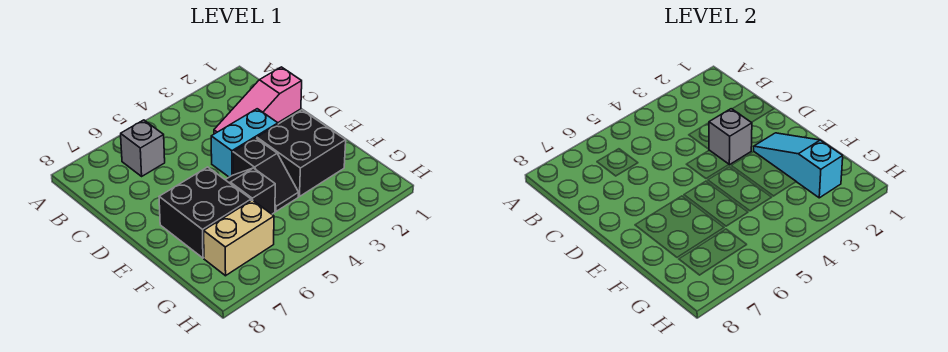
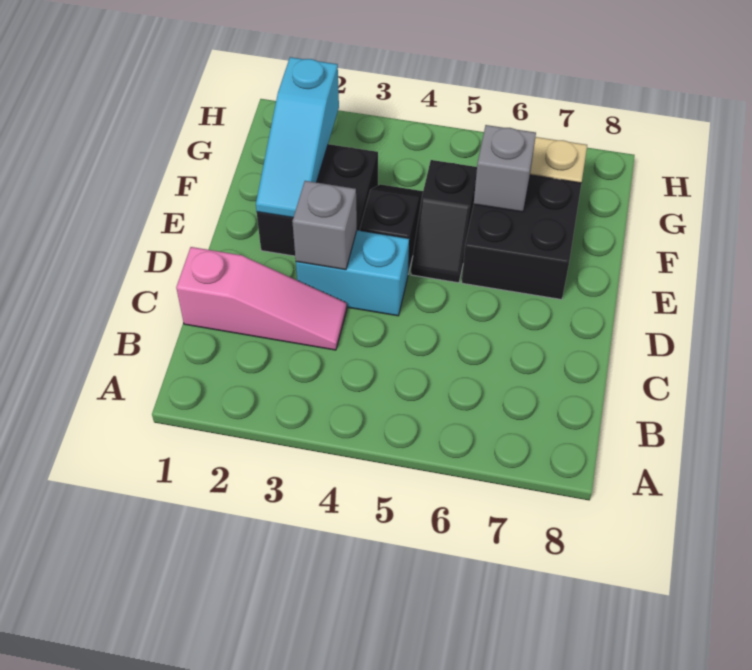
grey 1x1 brick [121,120,165,176] -> grey 1x1 brick moved to [474,125,536,212]

